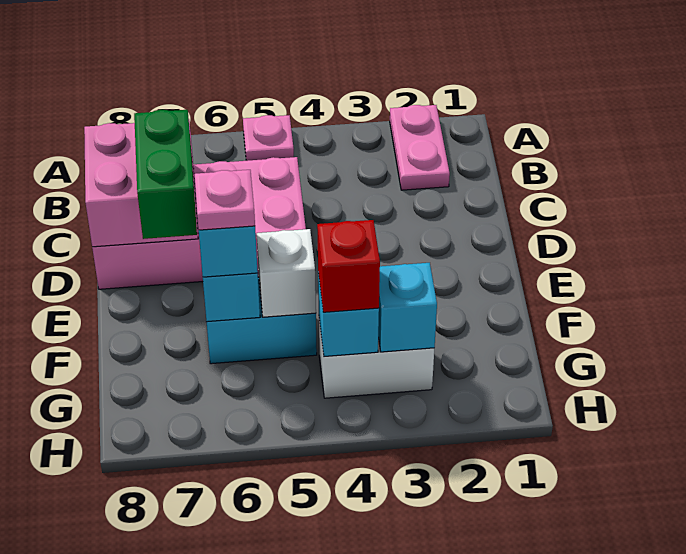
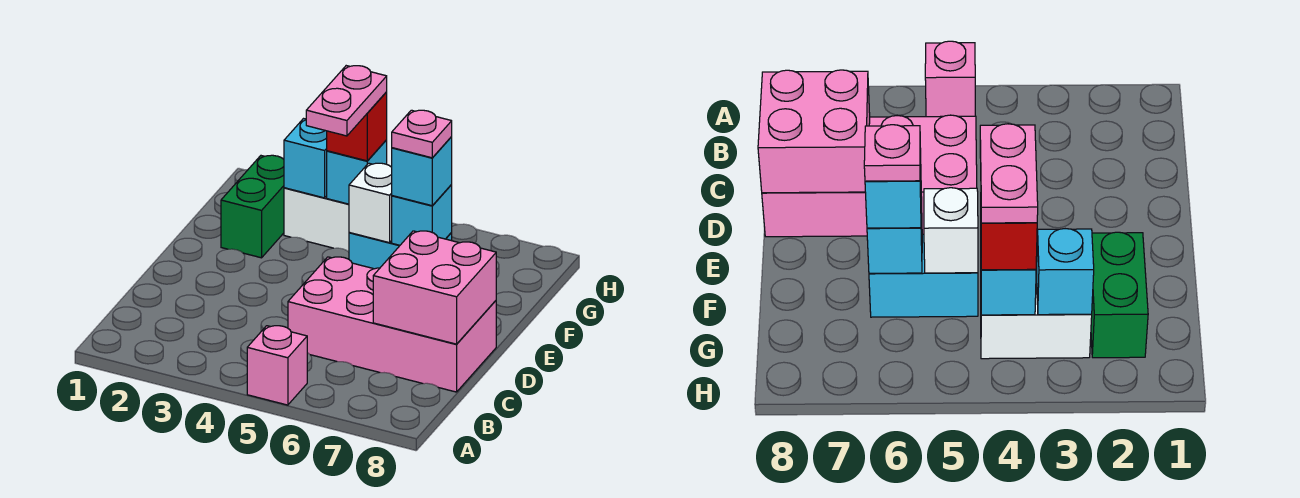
pink 1x2 plate [390,105,450,190] -> pink 1x2 plate moved to [306,66,387,136]
pink 1x1 plate [243,115,294,161] -> pink 1x1 brick [247,326,307,405]
green 1x2 brick [134,110,197,239] -> green 1x2 brick moved to [221,155,284,258]

